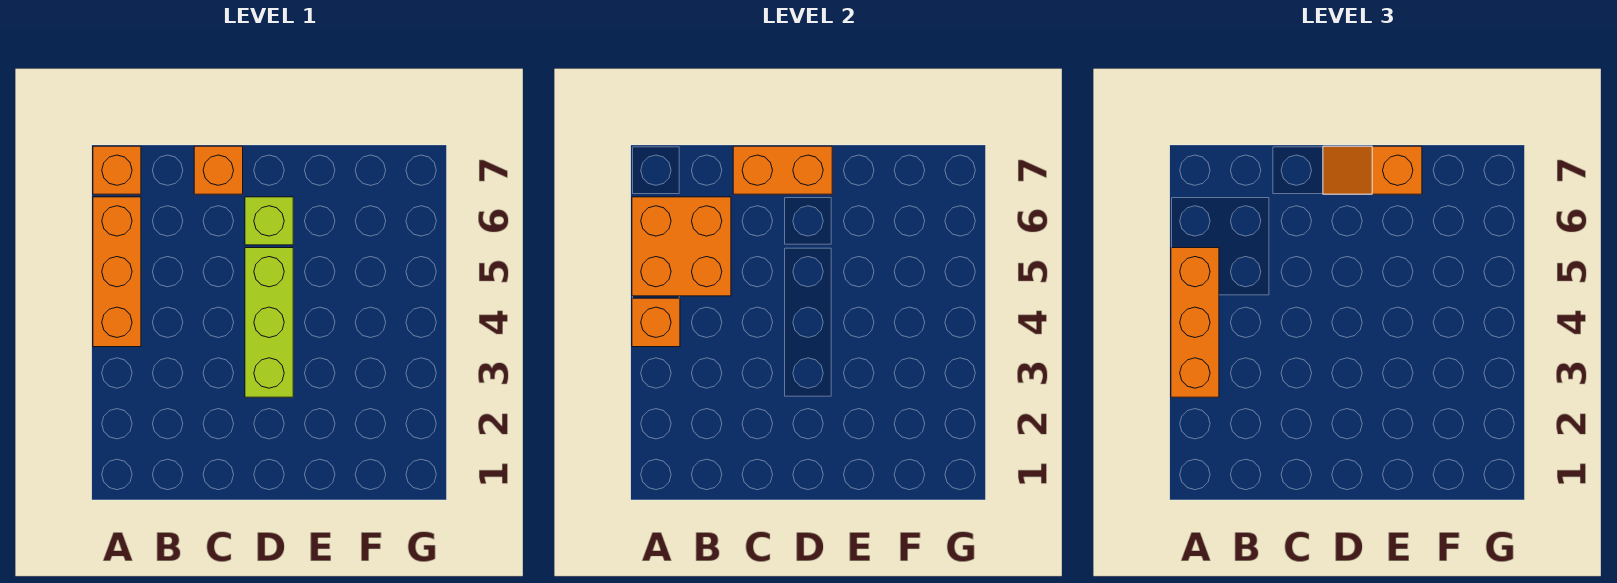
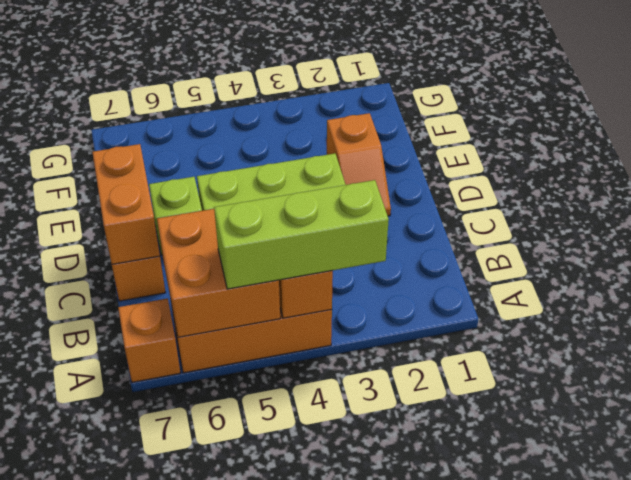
orange 1x3 brick [1171,248,1219,397] -> lime 1x3 brick [214,180,389,289]
orange 1x2 slope [1323,146,1422,194] -> orange 1x2 slope moved to [327,113,391,216]

